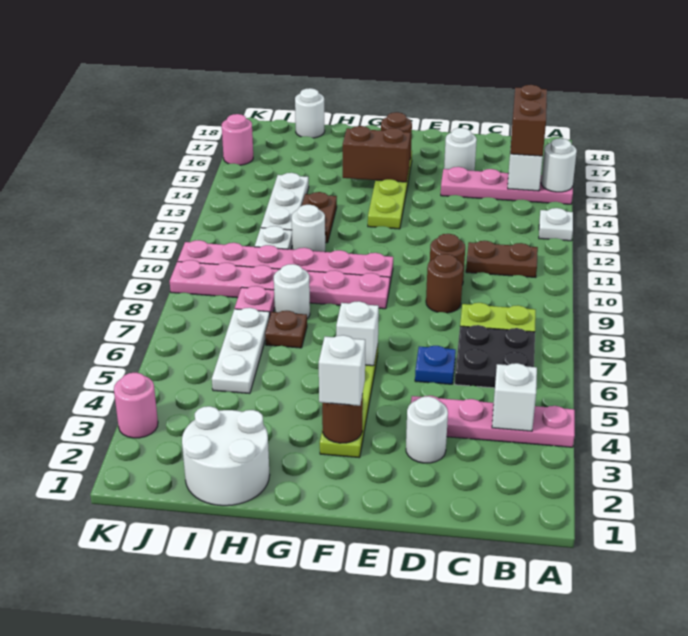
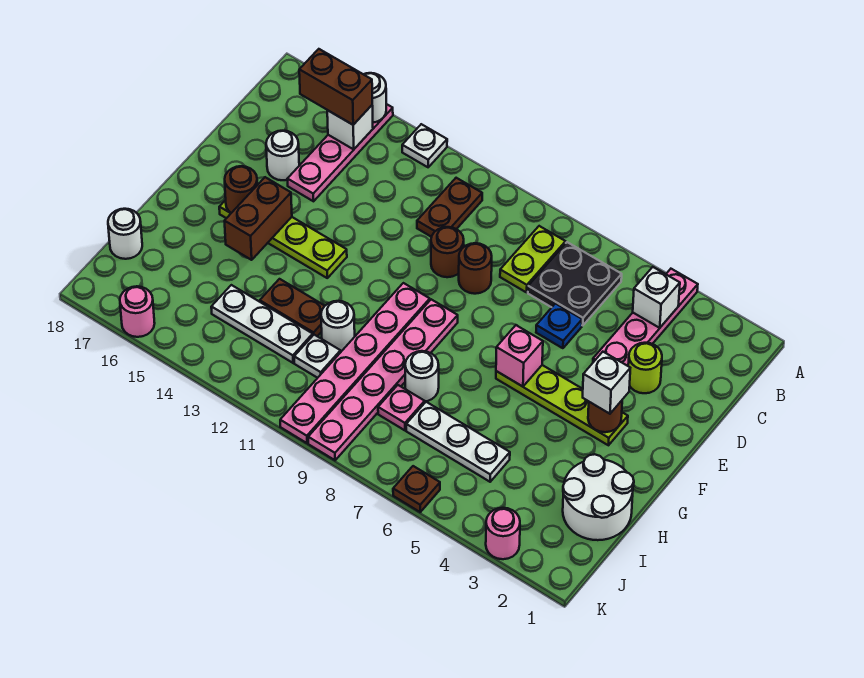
white 1x1 round brick [406,396,448,463] -> lime 1x1 round brick [628,343,662,393]
white 1x1 brick [336,301,379,366] -> pink 1x1 brick [496,325,543,387]
brown 1x1 plate [265,311,307,348] -> brown 1x1 plate moved to [393,466,440,512]

